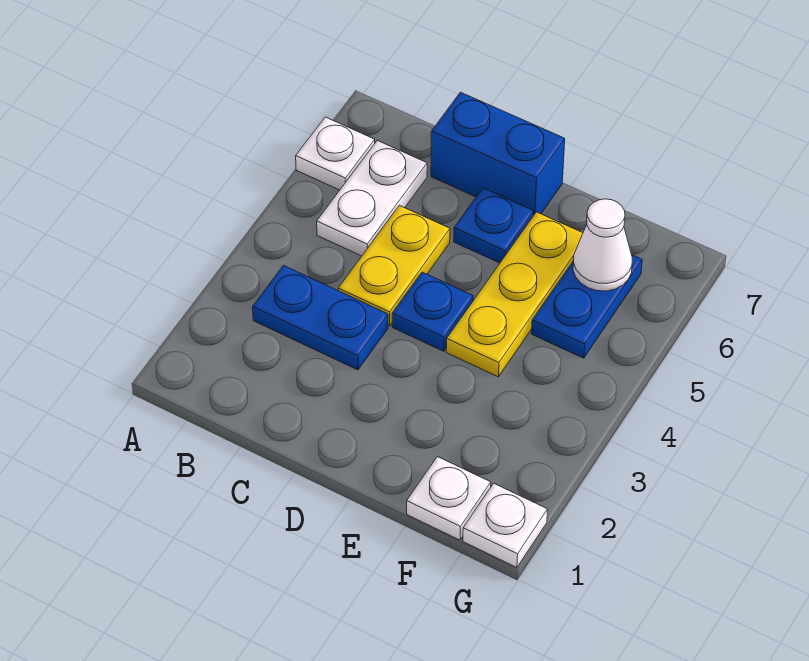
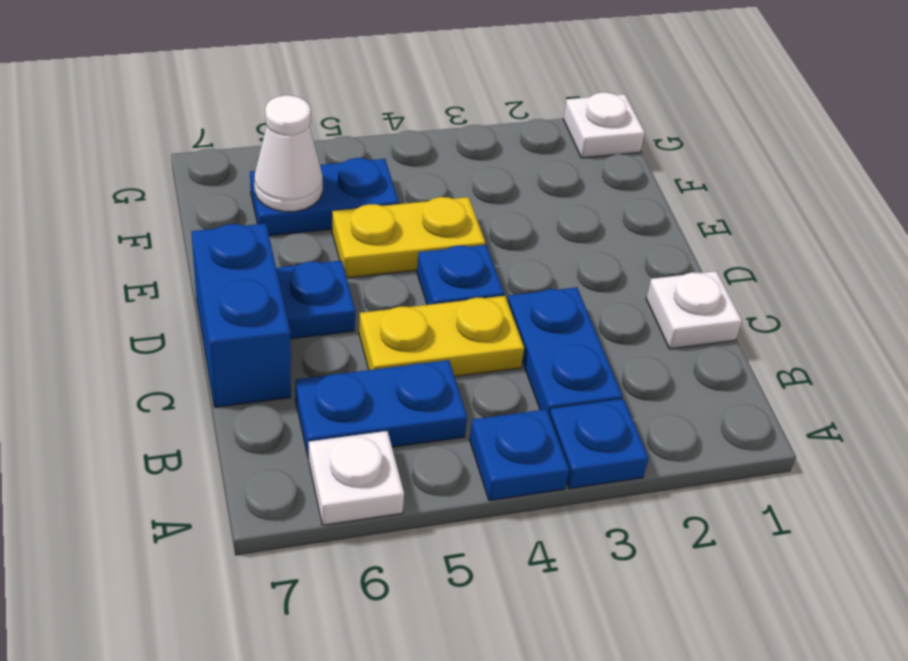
none -> blue 1x1 plate [550,399,649,489]
none -> blue 1x1 plate [470,409,569,501]
white 1x2 plate [317,140,427,256] -> blue 1x2 plate [295,360,467,459]
yellow 1x3 plate [446,212,583,377] -> yellow 1x2 plate [332,197,485,278]
white 1x1 plate [407,457,491,540] -> white 1x1 plate moved to [646,271,742,349]

